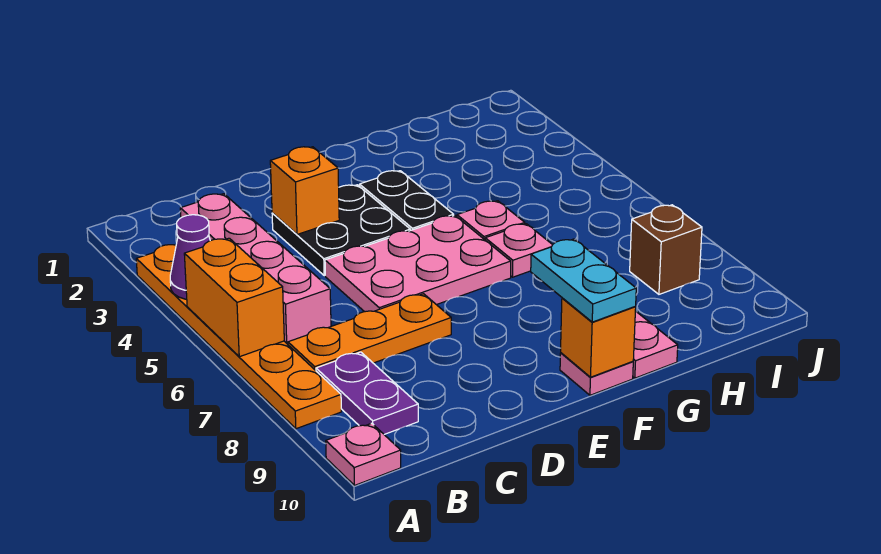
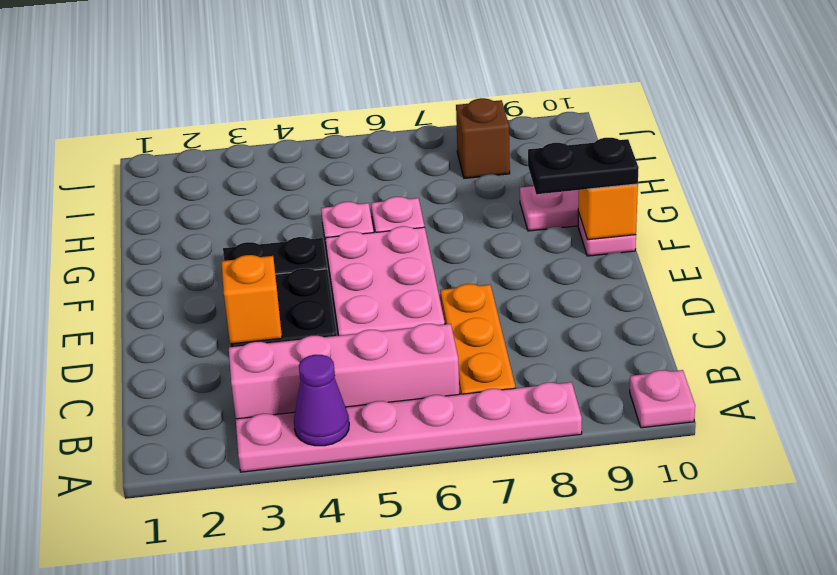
orange 1x6 plate [136,245,341,429] -> pink 1x6 plate [236,382,582,472]
orange 1x2 brick [184,238,284,357] -> none
purple 1x2 plate [316,352,418,434] -> none
cyan 1x2 plate [531,239,636,322] -> black 1x2 plate [528,138,639,194]

